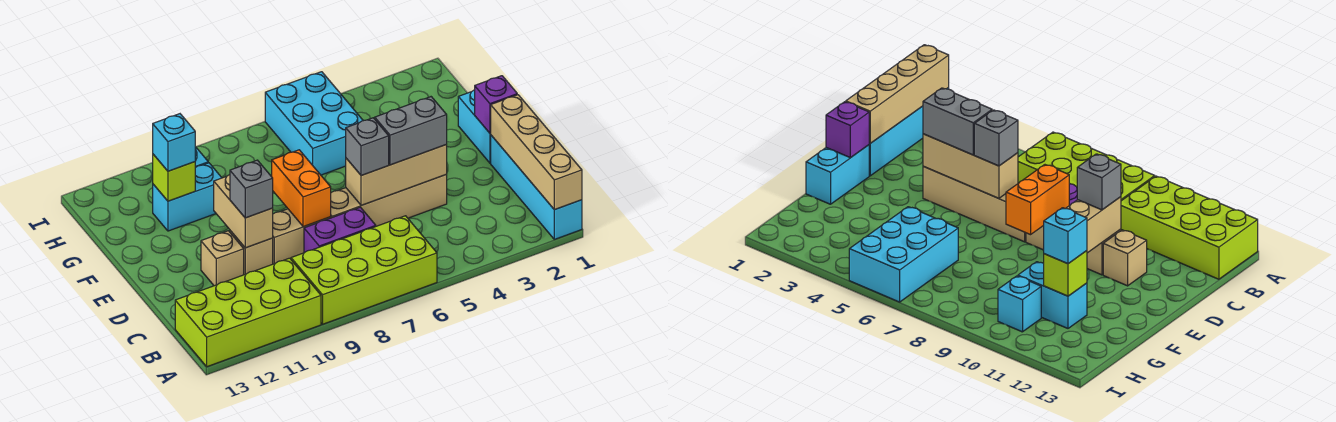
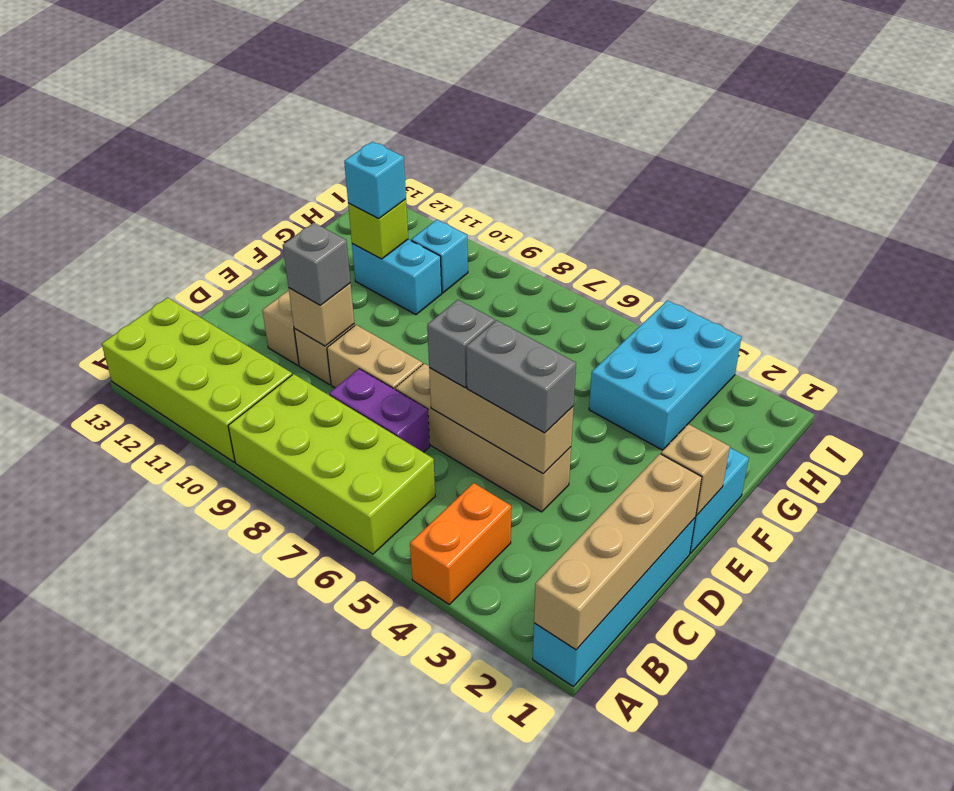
orange 1x2 brick [272,150,331,227] -> orange 1x2 brick moved to [410,483,511,604]
tan 1x2 brick [214,175,273,248] -> tan 1x1 brick [289,283,354,346]
purple 1x1 brick [475,76,517,133] -> tan 1x1 brick [661,424,730,515]
cyan 2x3 brick [265,72,363,175] -> cyan 2x3 brick moved to [589,300,741,450]

